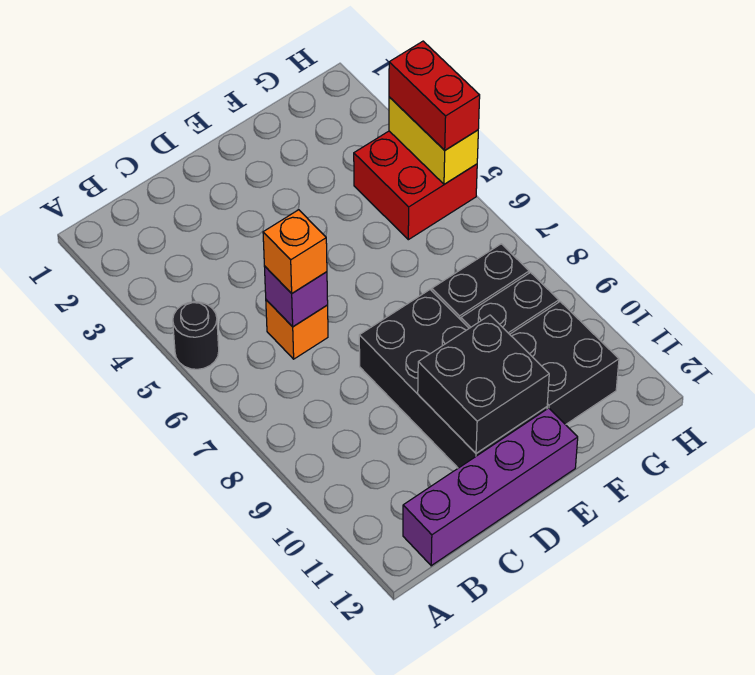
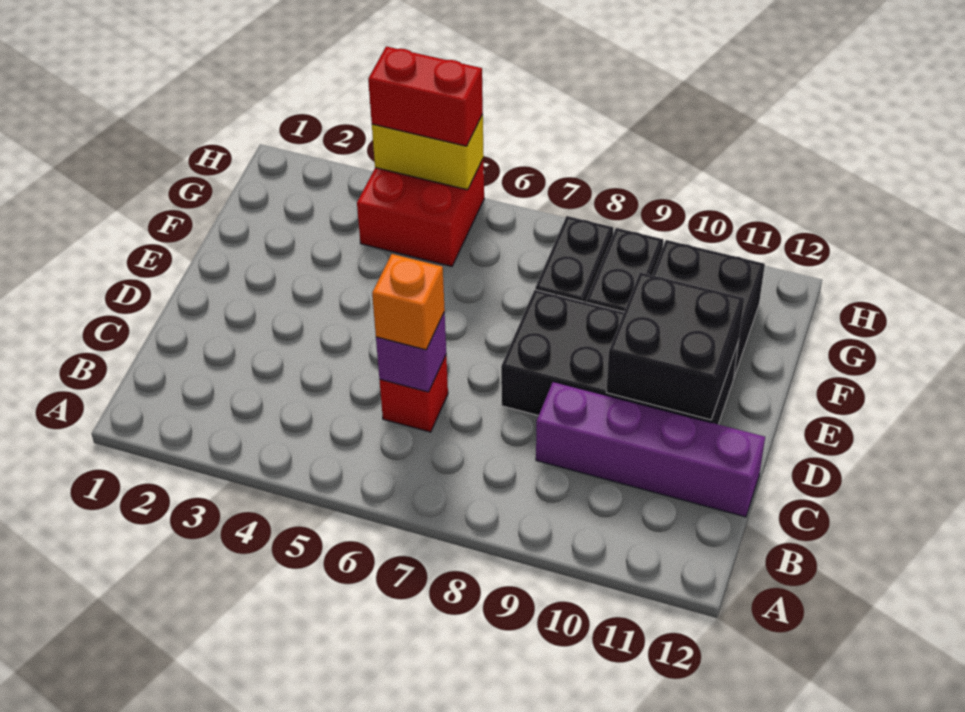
black 1x1 round brick [173,302,219,369] -> none
purple 1x4 brick [403,408,578,566] -> purple 1x4 brick turned to [536,382,765,517]
orange 1x1 brick [266,300,328,359] -> red 1x1 brick [380,355,448,432]

